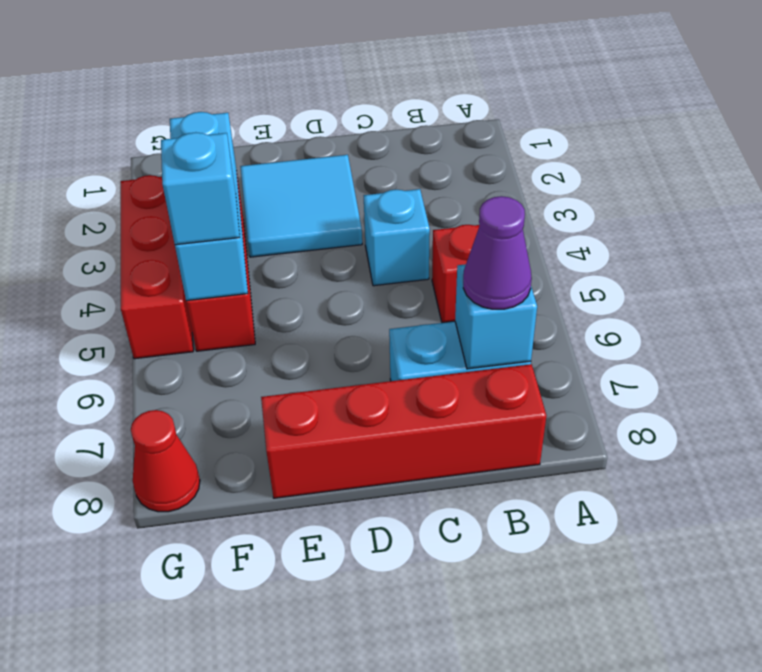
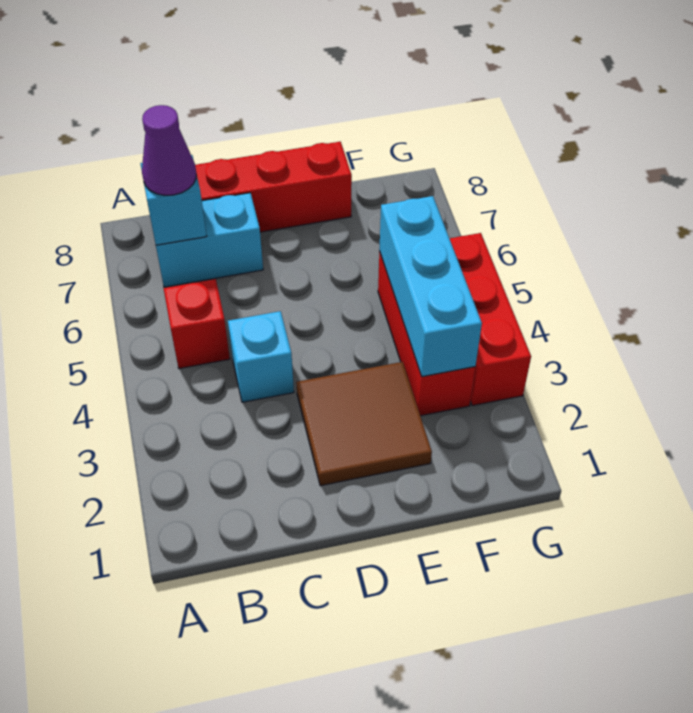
cyan 2x2 tile [240,155,362,257] -> brown 2x2 tile [296,362,432,486]
cyan 1x1 brick [161,132,240,245] -> none
red 1x1 cone [131,410,200,512] -> none

